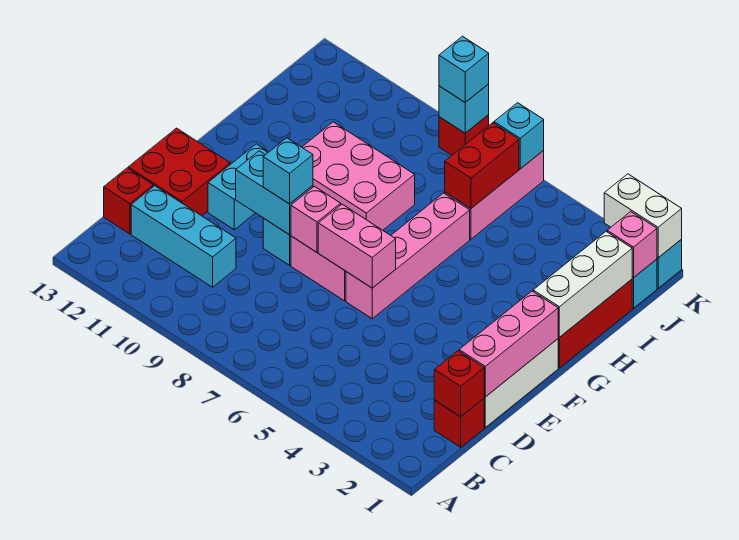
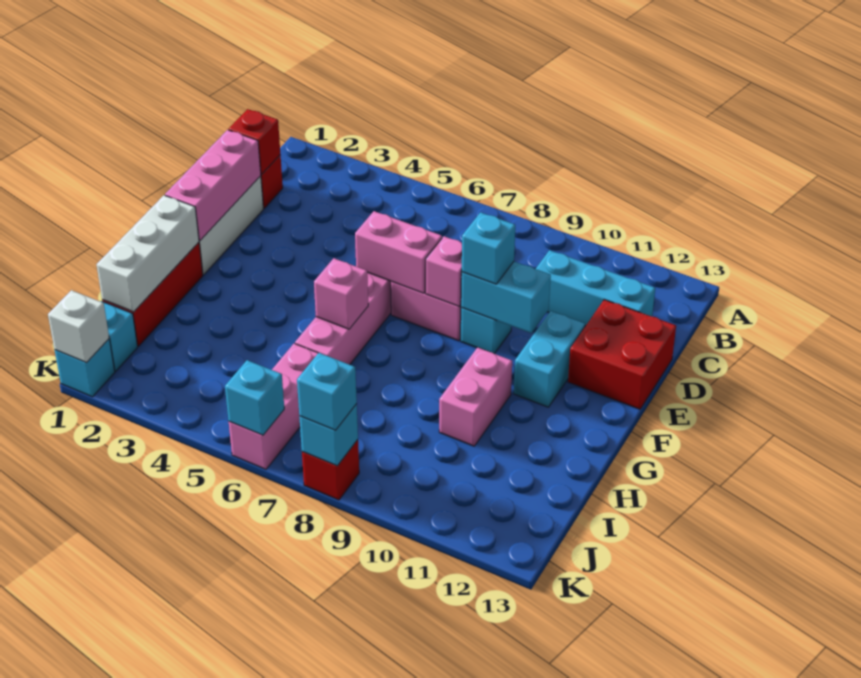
red 1x1 brick [104,168,153,234] -> none
pink 2x3 brick [302,122,415,230] -> pink 1x2 brick [439,348,512,446]
red 1x2 brick [445,123,519,208] -> none
pink 1x1 brick [607,212,657,278] -> pink 1x1 brick moved to [314,258,368,329]
white 1x2 brick [604,174,682,258] -> white 1x1 brick [48,290,109,363]

